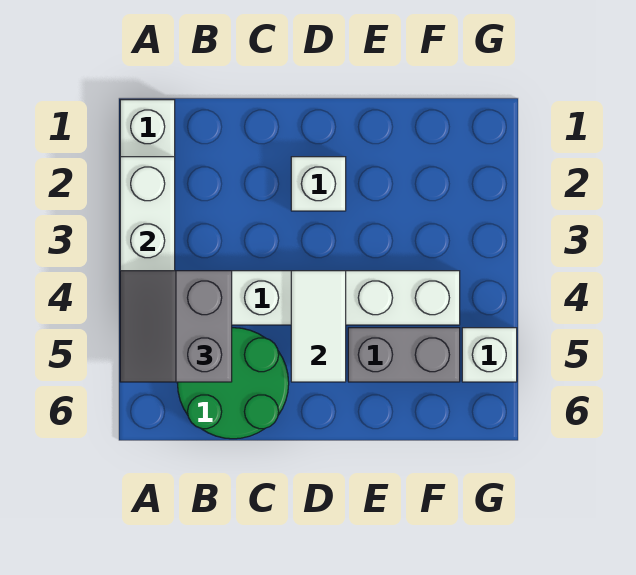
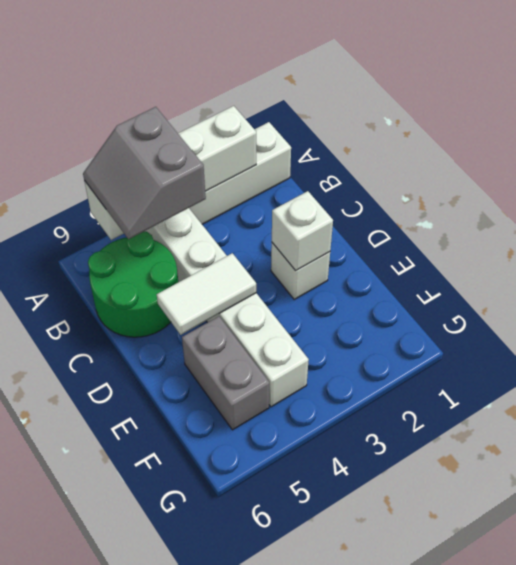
grey 2x2 slope [120,271,232,382] -> grey 2x2 slope turned to [83,107,206,239]
white 1x1 brick [462,328,517,382] -> white 1x1 brick moved to [272,191,333,271]

